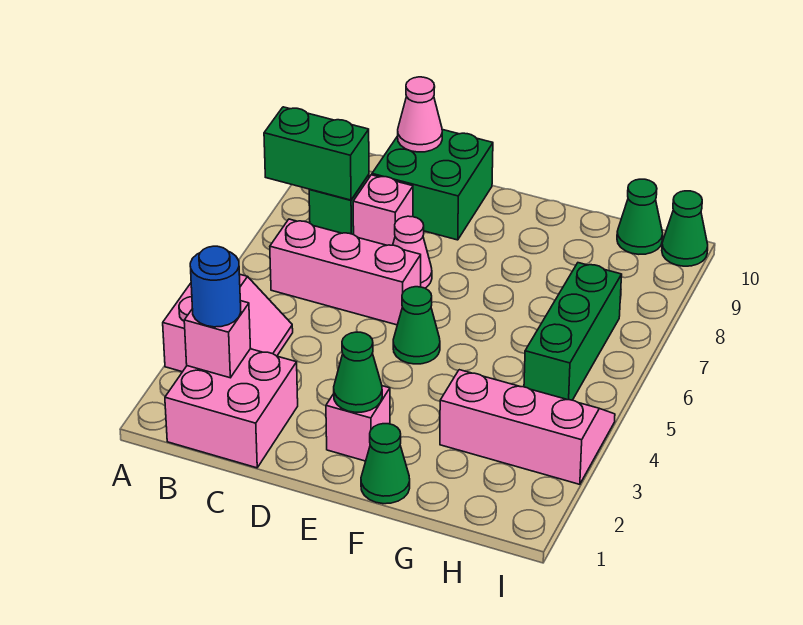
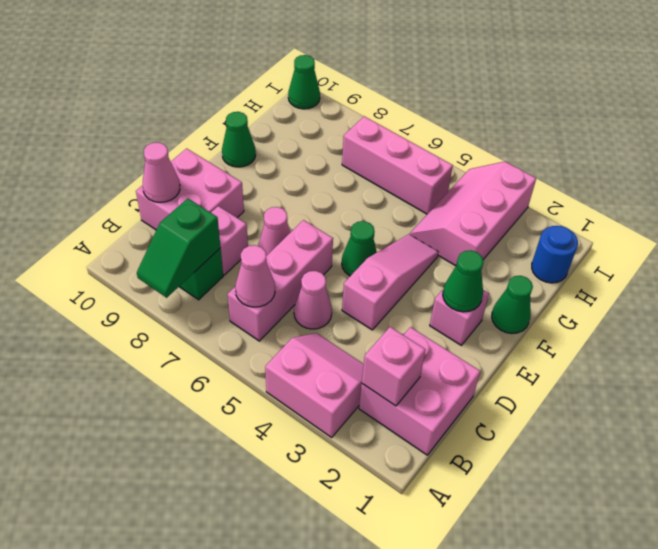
green 1x2 brick [264,107,369,200] -> green 1x2 slope [137,198,221,298]
blue 1x1 round brick [190,246,241,327] -> blue 1x1 round brick moved to [532,226,578,283]
none -> pink 1x1 cone [235,245,275,307]
none -> pink 1x1 cone [294,271,332,329]
green 2x2 brick [372,130,493,240] -> pink 2x2 brick [136,149,244,230]
none -> pink 1x3 slope [342,234,439,330]
green 1x3 brick [524,263,622,400] -> pink 1x3 brick [342,116,453,214]
green 1x1 cone [617,179,663,254] -> green 1x1 cone moved to [222,112,256,167]

